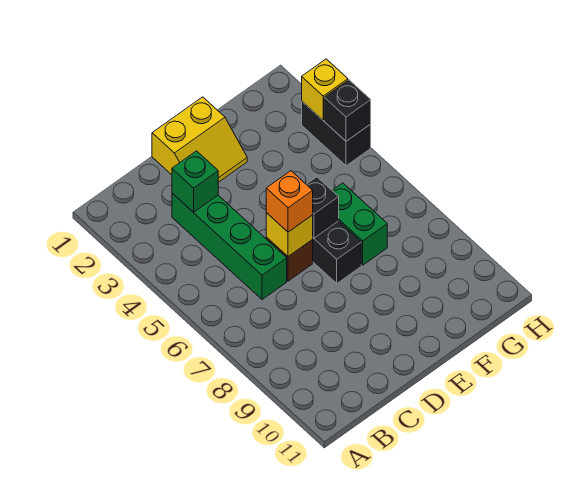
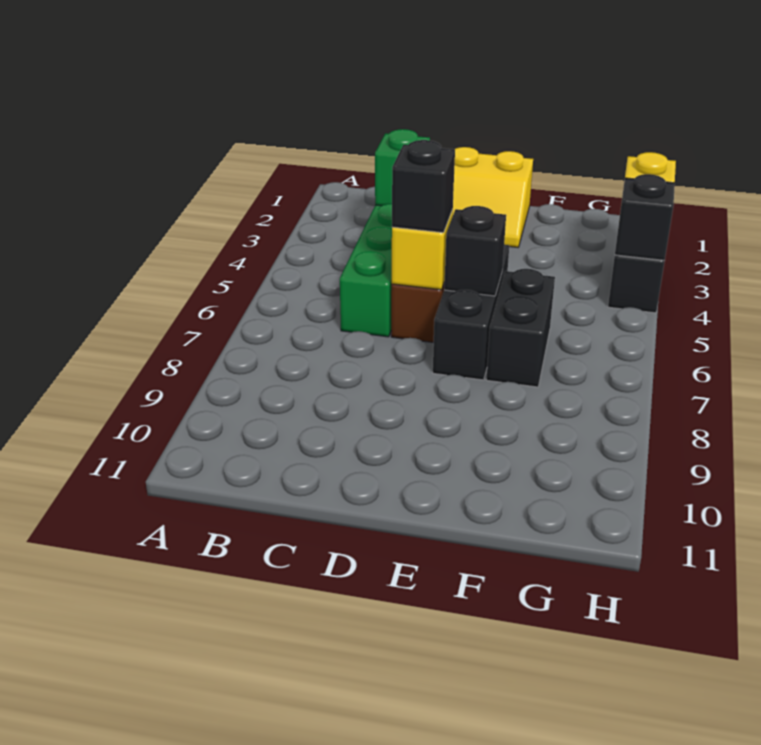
orange 1x1 brick [266,171,313,232] -> black 1x1 brick [392,140,455,233]
green 1x2 brick [332,183,387,265] -> black 1x2 brick [486,269,555,387]

